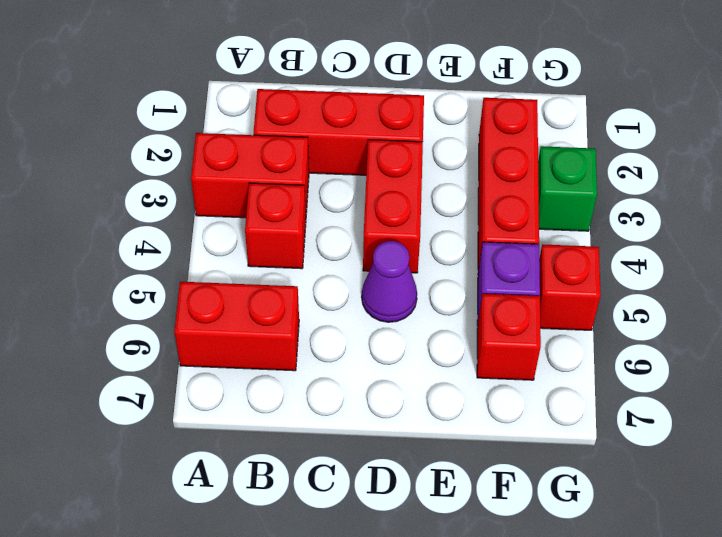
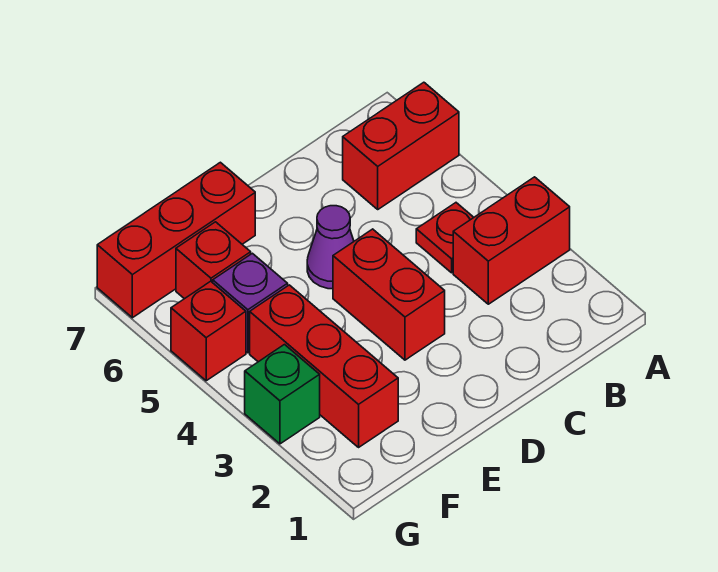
red 1x3 brick [254,89,424,175] -> red 1x3 brick moved to [97,162,255,318]
red 1x1 brick [245,183,306,269] -> red 1x1 plate [416,203,474,273]

